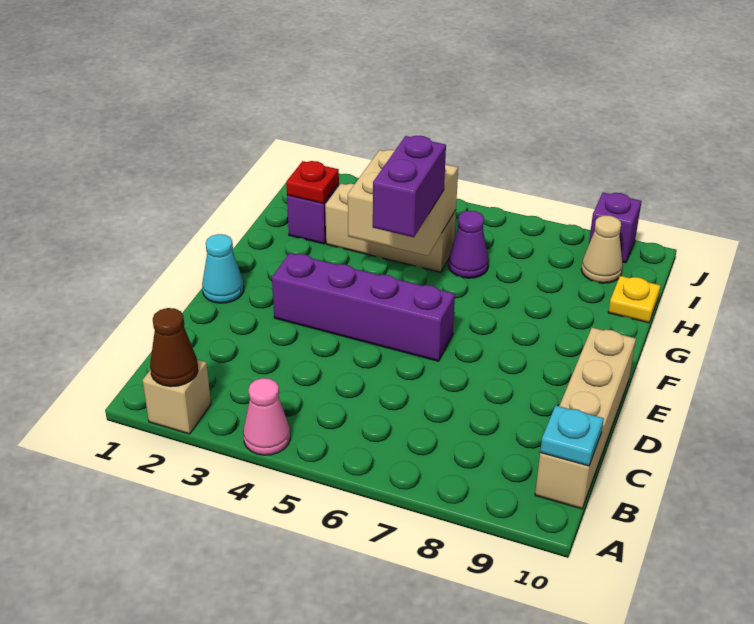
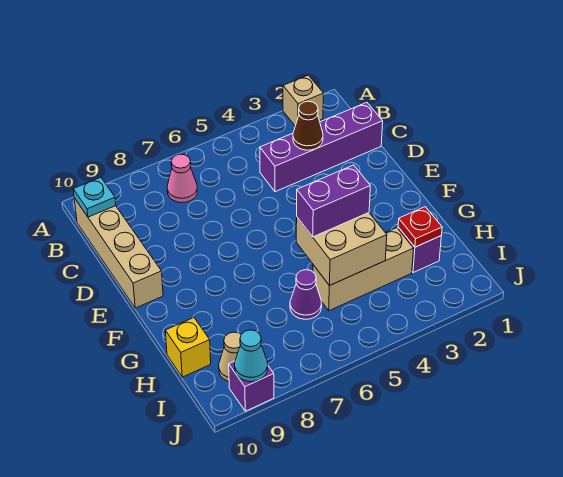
brown 1x1 cone [150,308,198,387] -> brown 1x1 cone moved to [293,101,323,150]
pink 1x1 cone [243,378,290,455] -> pink 1x1 cone moved to [167,154,197,203]
cyan 1x1 cone [202,234,244,303] -> cyan 1x1 cone moved to [235,330,268,382]
purple 1x4 brick [272,253,455,361] -> purple 1x4 brick moved to [260,102,383,192]
purple 1x2 brick [373,136,446,237] -> purple 1x2 brick turned to [297,165,370,237]
yellow 1x1 plate [608,276,661,323] -> yellow 1x1 brick [165,318,211,377]

